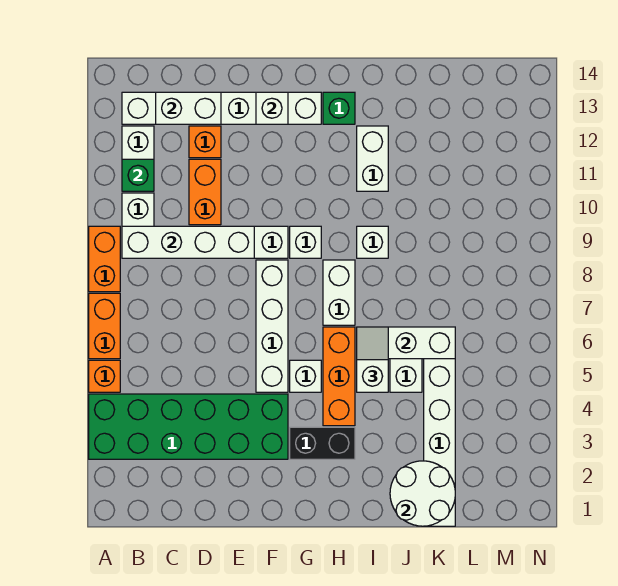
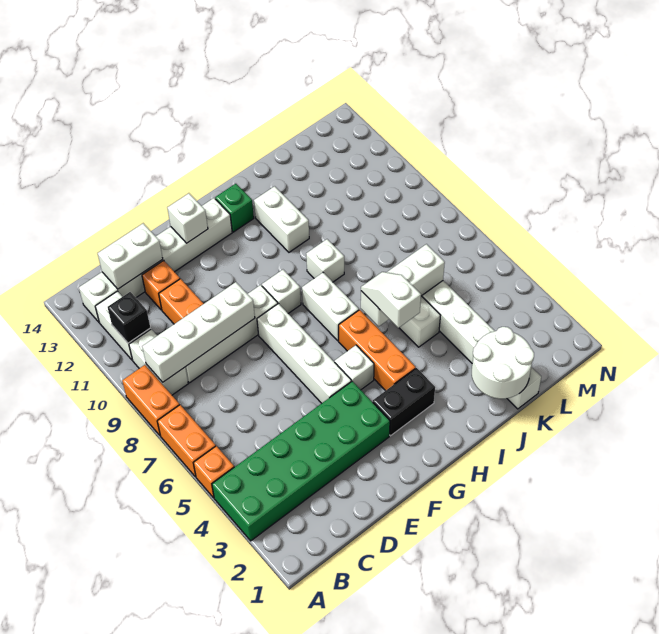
green 1x1 brick [122,159,154,191] -> black 1x1 brick [108,292,150,343]

